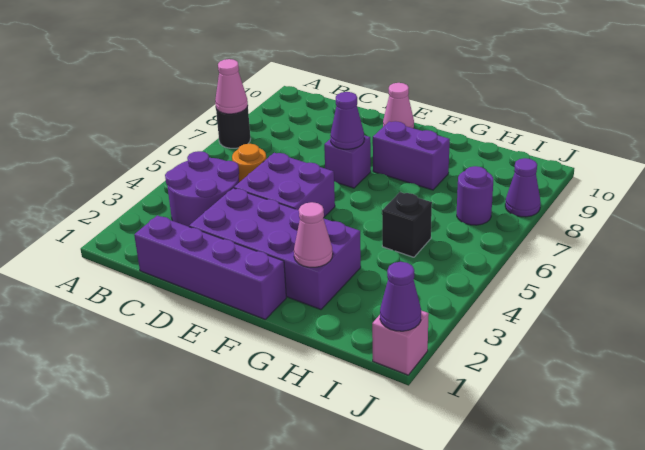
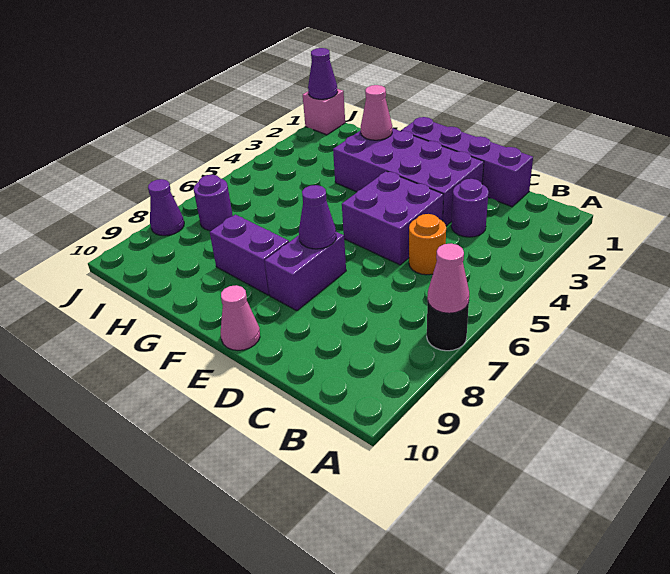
purple 2x2 round brick [165,151,239,227] -> purple 1x1 round brick [451,179,489,237]
purple 1x1 brick [324,135,371,188] -> purple 1x2 brick [265,232,346,311]
black 1x1 brick [382,192,432,257] -> none

